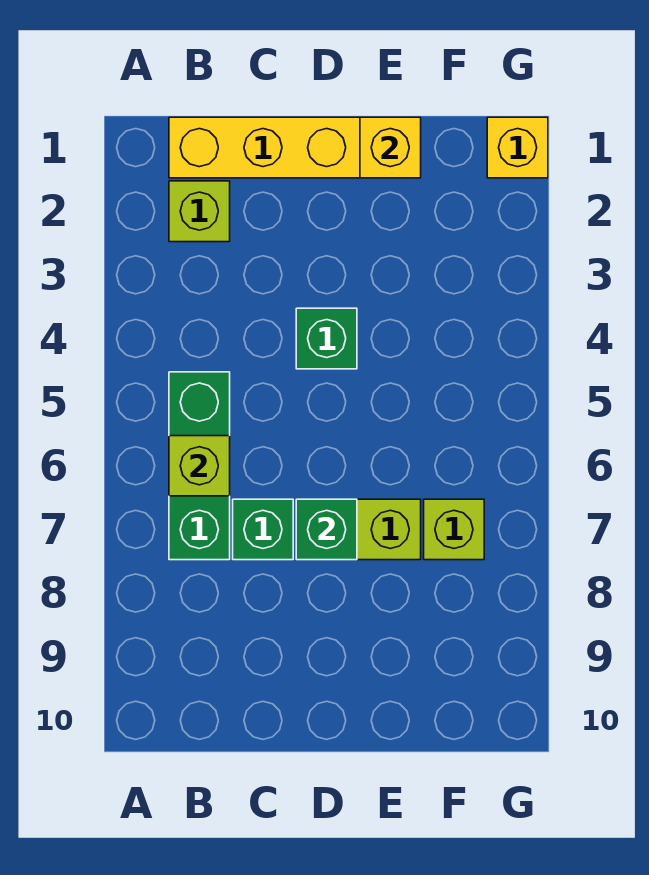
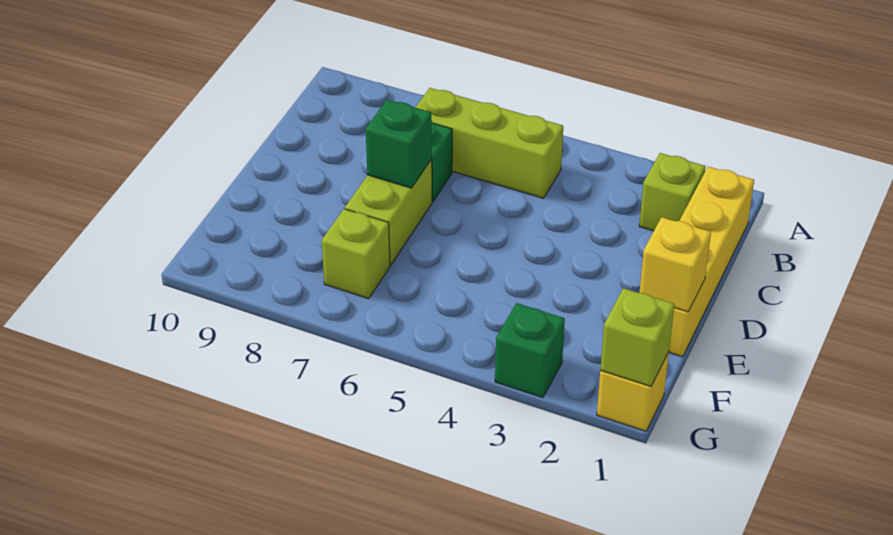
green 1x3 brick [169,372,230,560] -> lime 1x3 brick [415,88,563,198]
lime 1x1 brick [169,436,230,496] -> lime 1x1 brick moved to [600,288,674,386]
green 1x1 brick [296,308,357,369] -> green 1x1 brick moved to [495,303,565,398]

